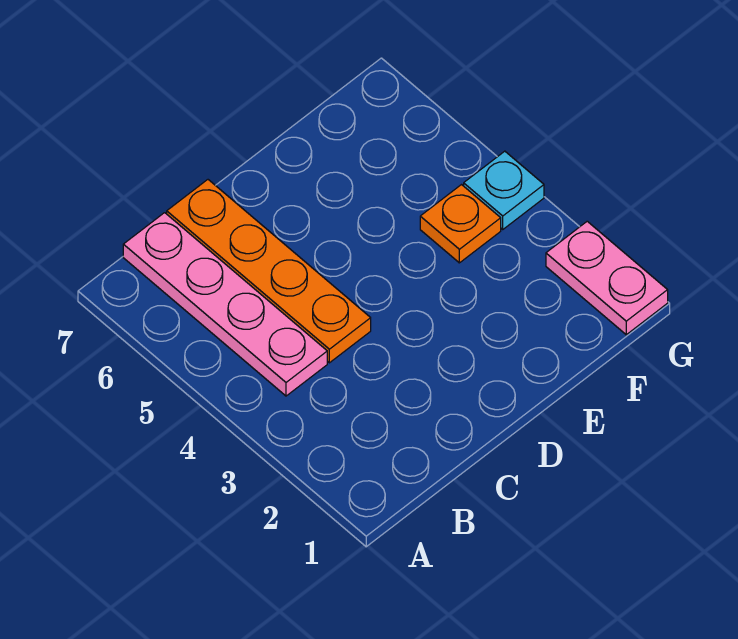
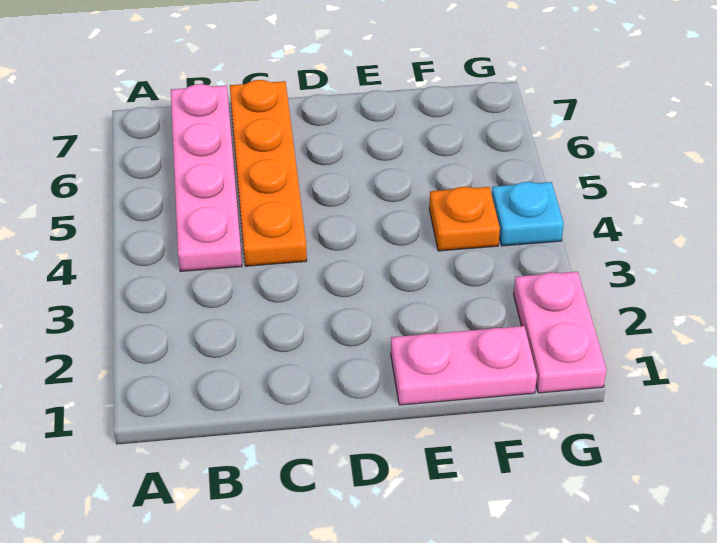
none -> pink 1x2 plate [391,326,537,405]

